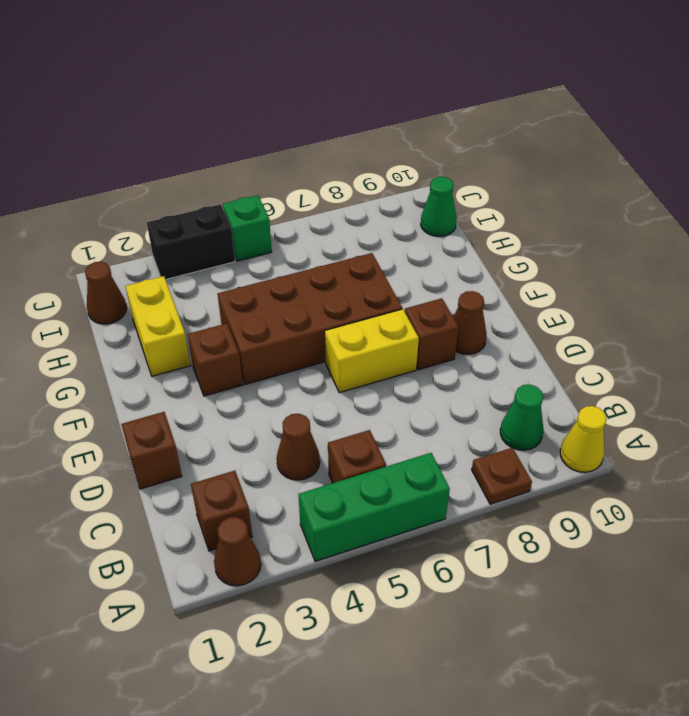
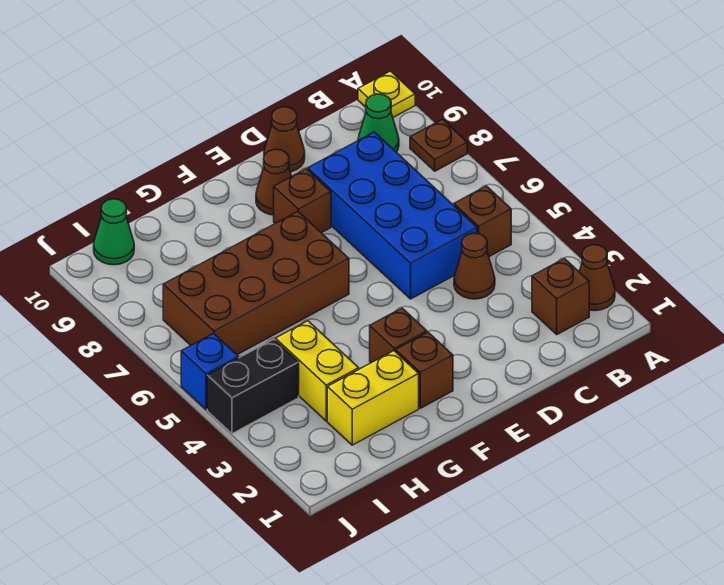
green 1x3 brick [299,453,450,561] -> none
yellow 1x1 cone [560,406,607,472] -> yellow 1x1 plate [358,71,415,117]
none -> blue 2x4 brick [308,132,477,299]
brown 1x1 brick [121,412,182,489] -> brown 1x1 brick moved to [396,332,453,408]
yellow 1x2 brick [325,309,419,393] -> yellow 1x2 brick moved to [275,321,359,421]
brown 2x4 brick [218,253,402,384] -> brown 2x4 brick turned to [163,212,349,355]
brown 1x1 cone [85,262,127,324] -> brown 1x1 cone moved to [264,107,305,172]
black 1x2 brick [147,204,235,280] -> black 1x2 brick turned to [207,339,299,434]
green 1x1 brick [223,195,272,261] -> blue 1x1 brick [181,333,238,410]

